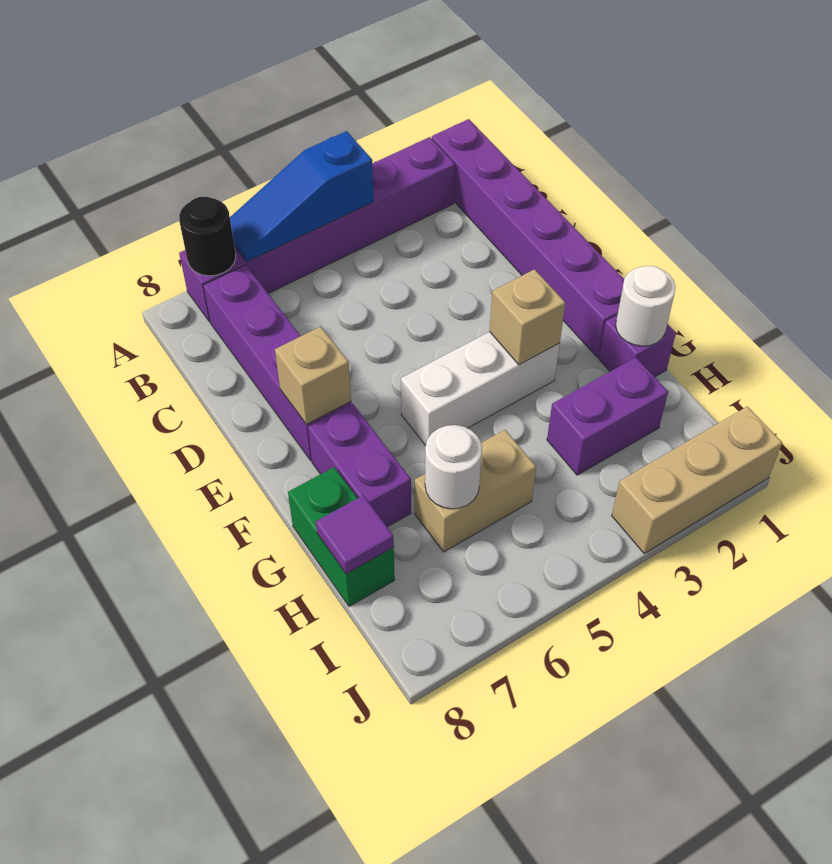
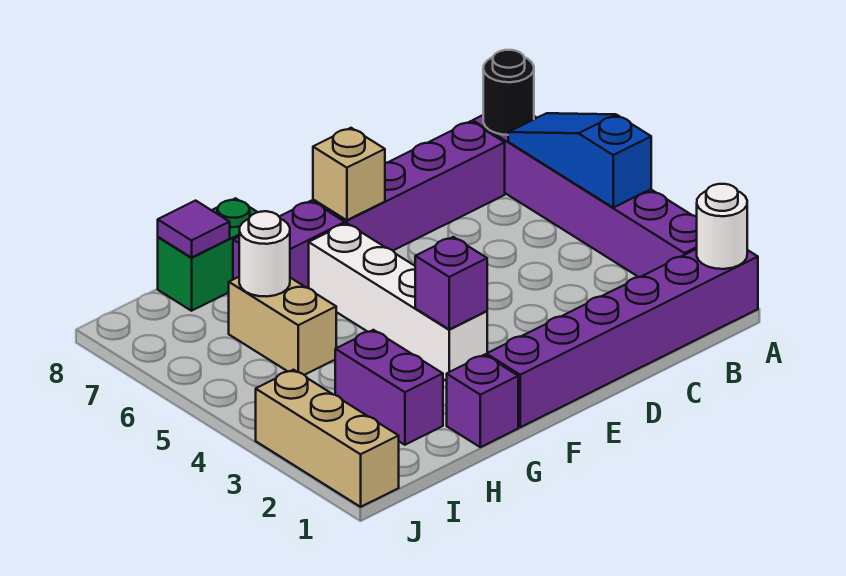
white 1x3 brick [401,332,560,445] -> white 1x4 brick [309,223,487,381]
tan 1x1 brick [490,269,565,365] -> purple 1x1 brick [415,237,487,329]
white 1x1 round brick [616,266,676,346] -> white 1x1 round brick moved to [697,184,747,269]

